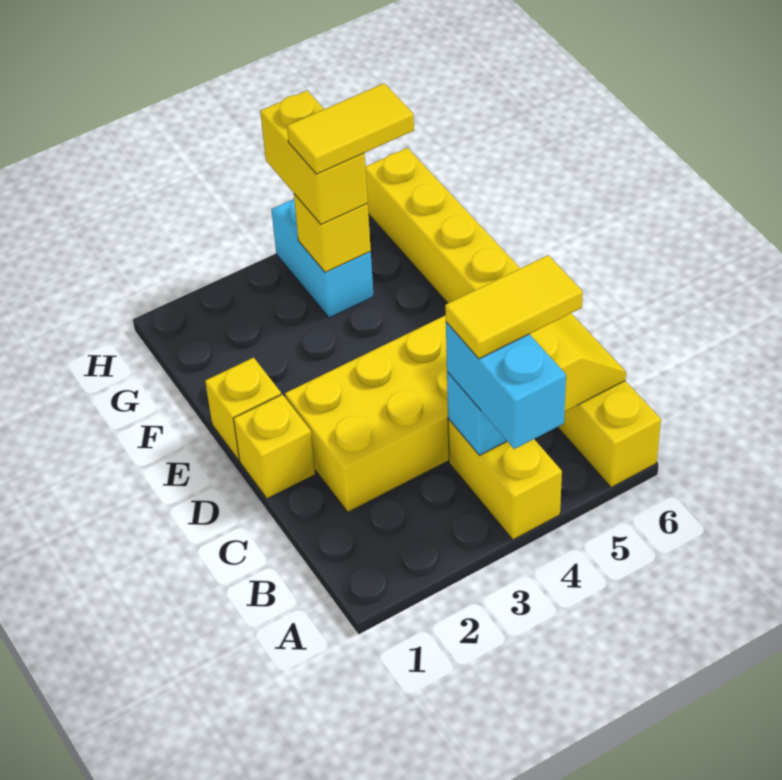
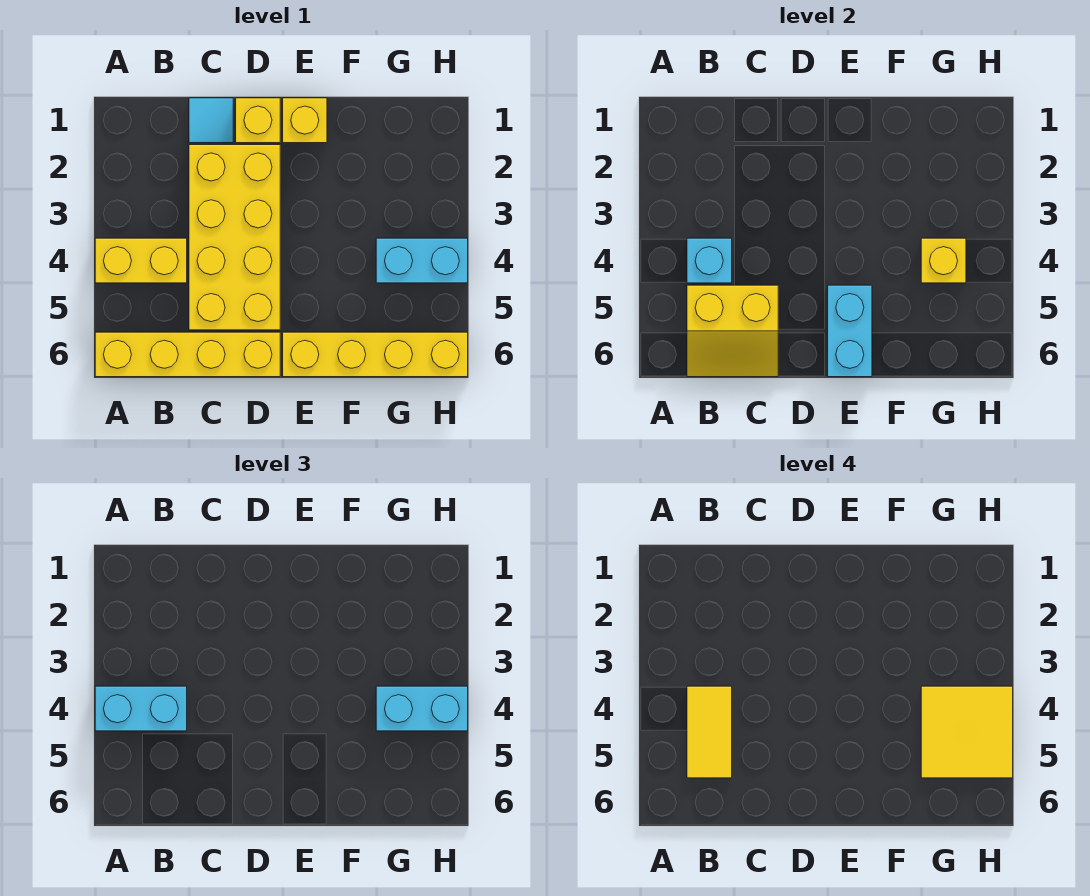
none -> cyan 1x1 tile [189,98,233,143]
none -> cyan 1x2 brick [828,285,872,377]
yellow 1x2 brick [260,91,368,224] -> cyan 1x2 brick [376,686,468,731]
yellow 1x2 tile [287,83,414,174] -> yellow 2x2 tile [921,686,1013,778]

